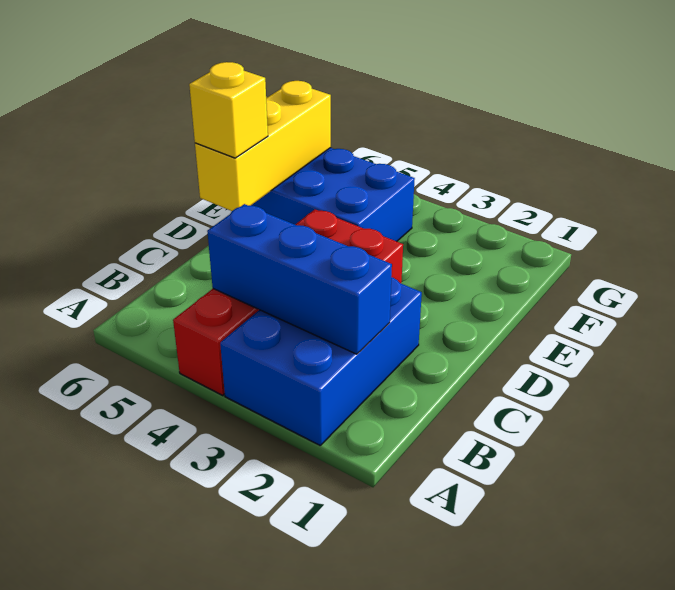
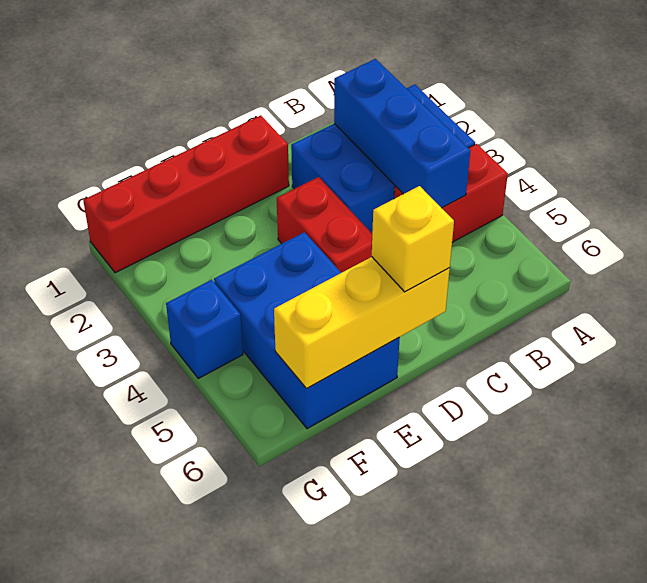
none -> red 1x4 brick [83,115,289,273]
none -> blue 1x1 brick [166,280,243,378]

